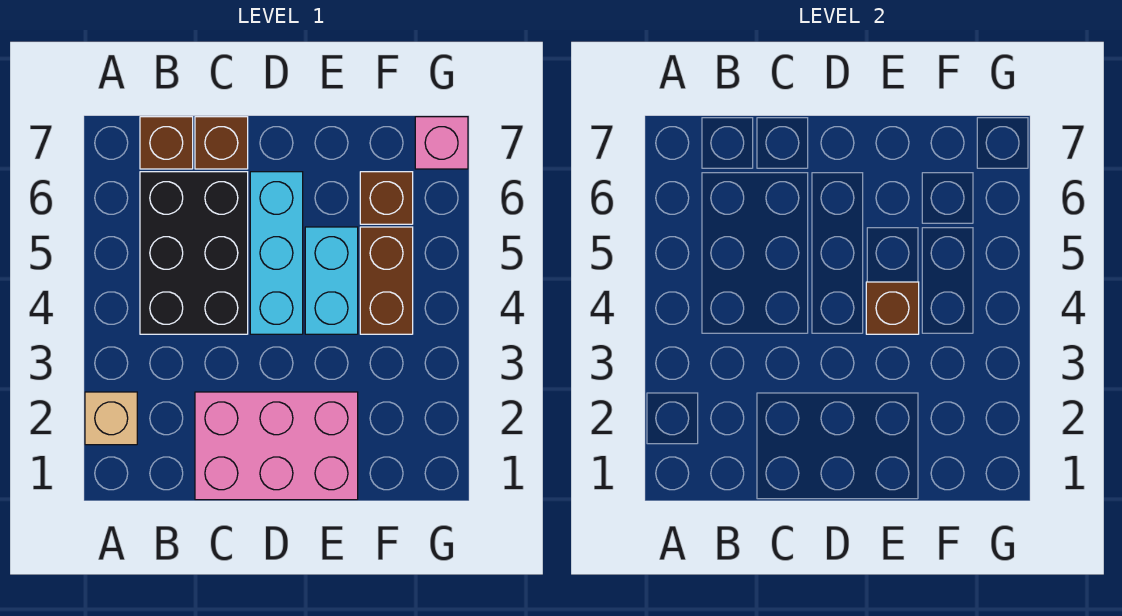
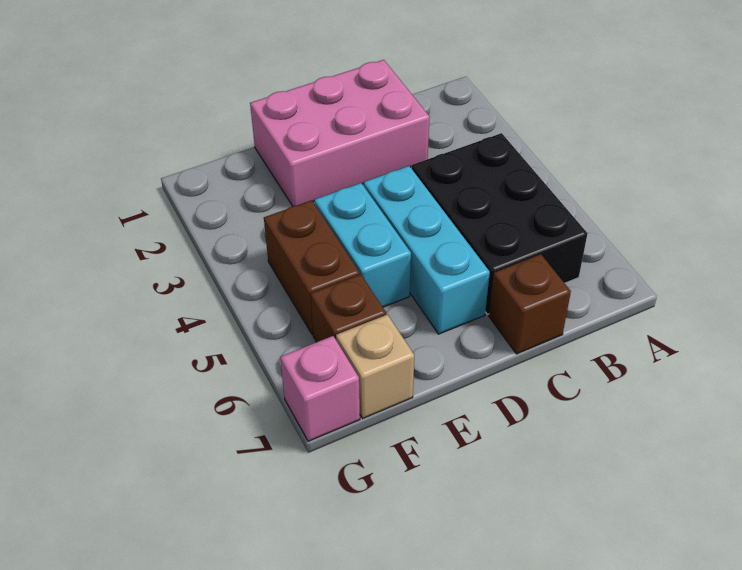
tan 1x1 brick [85,392,137,445] -> tan 1x1 brick moved to [336,315,414,418]
brown 1x1 brick [140,117,193,169] -> none
brown 1x1 brick [866,282,919,334] -> none

